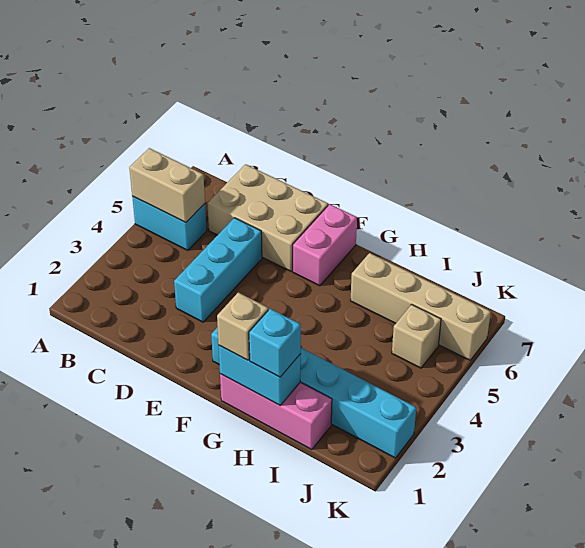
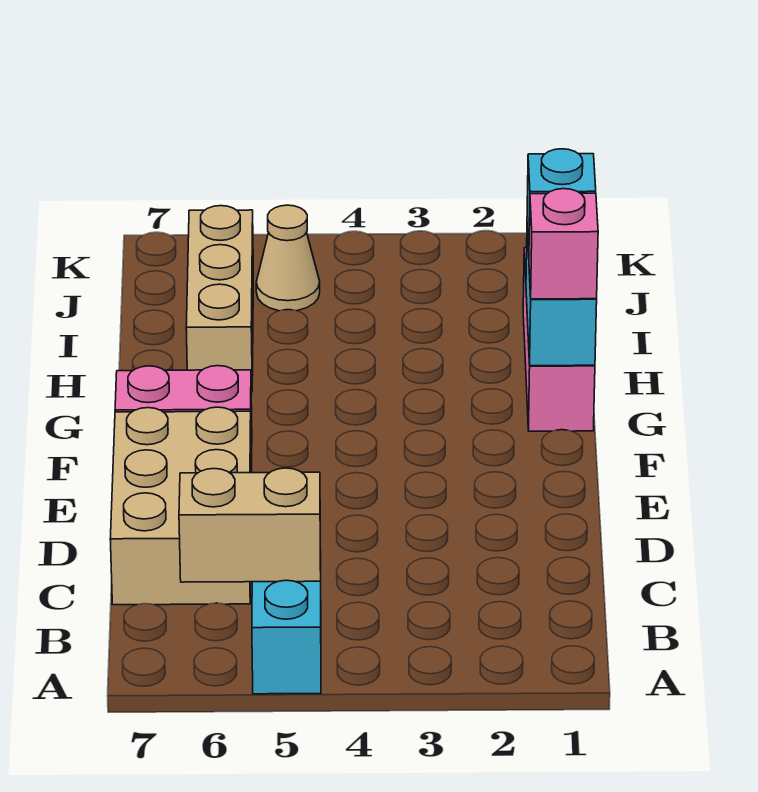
tan 1x2 brick [129,148,205,223] -> tan 1x2 brick turned to [179,468,321,582]
cyan 1x3 brick [174,218,262,322] -> none
cyan 1x6 brick [211,327,416,458] -> none
tan 1x1 brick [217,292,268,360] -> pink 1x1 brick [529,189,598,299]
tan 1x4 brick [351,253,491,360] -> tan 1x3 brick [186,206,254,392]
tan 1x1 brick [392,304,441,368] -> tan 1x1 cone [256,205,320,311]

